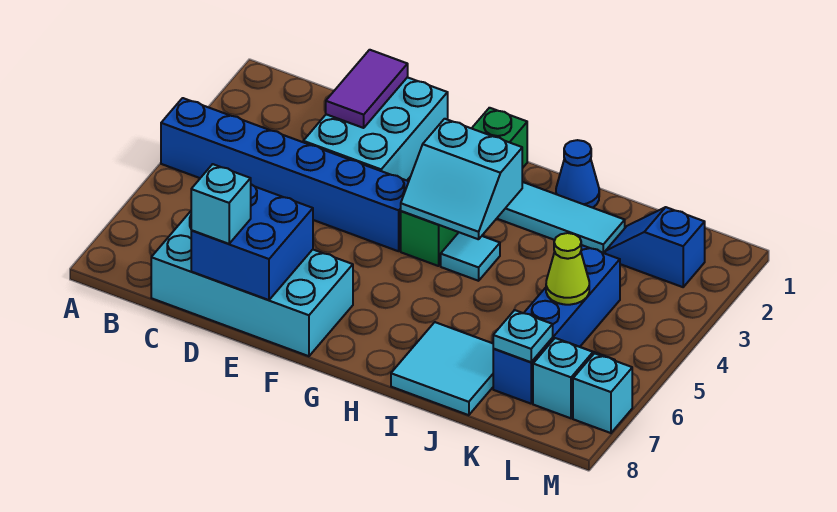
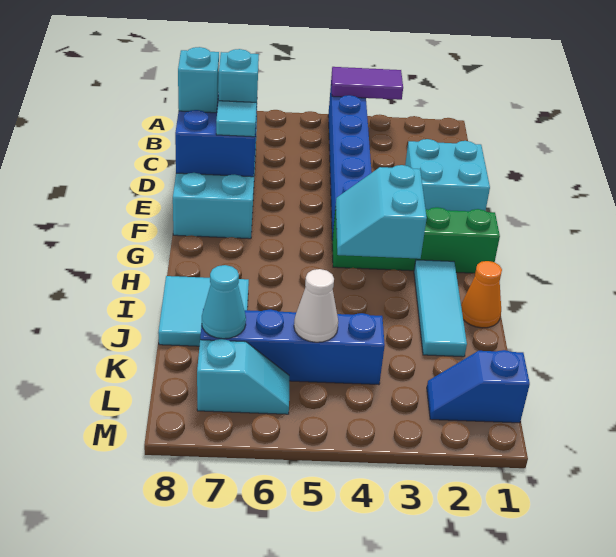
cyan 2x3 brick [303,77,448,180] -> cyan 2x2 brick [405,139,490,211]
purple 1x2 tile [326,50,408,128] -> purple 1x2 tile moved to [331,67,403,100]
cyan 1x1 tile [441,232,500,281] -> cyan 1x1 tile moved to [216,101,257,137]
blue 1x1 cone [556,140,599,208] -> orange 1x1 cone [461,261,502,328]
blue 1x2 slope [605,207,705,287] -> blue 1x2 slope turned to [427,350,530,423]
lime 1x1 cone [546,233,589,305] -> white 1x1 cone [294,269,338,342]
cyan 1x1 plate [493,310,553,362] -> cyan 1x1 cone [202,265,246,339]
cyan 1x1 brick [573,353,632,433] -> cyan 1x1 brick moved to [218,49,259,110]

